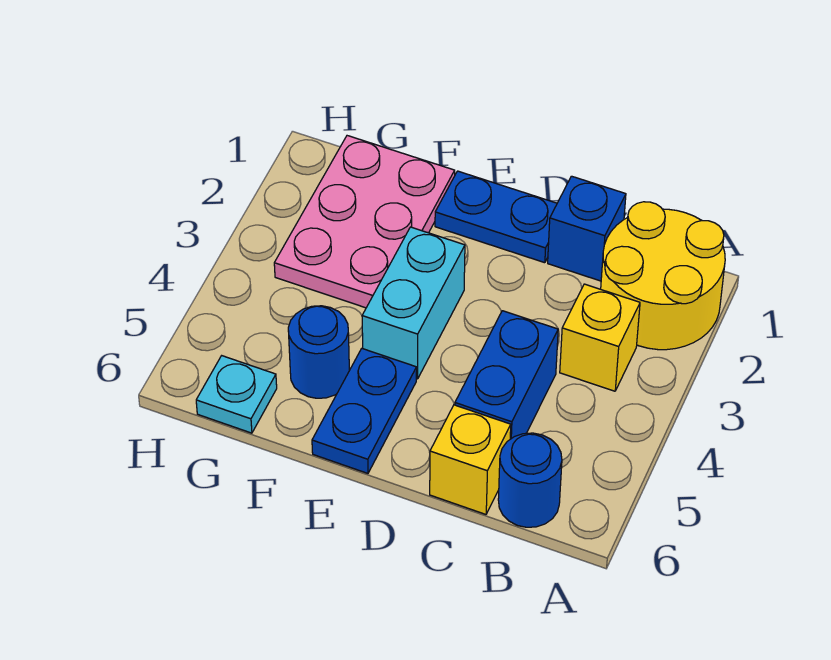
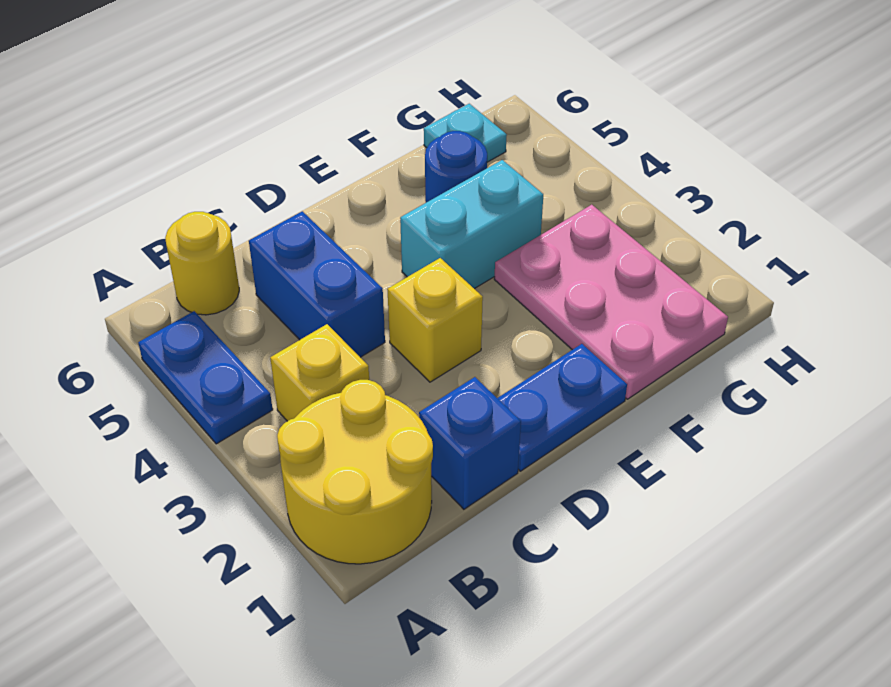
blue 1x1 round brick [498,433,562,527] -> yellow 1x1 round brick [165,212,239,315]
yellow 1x1 brick [430,405,511,514] -> yellow 1x1 brick moved to [387,258,483,382]
cyan 1x2 brick [362,227,465,379] -> cyan 1x2 brick turned to [400,160,543,289]
blue 1x2 plate [312,348,417,473] -> blue 1x2 plate moved to [138,311,273,444]

